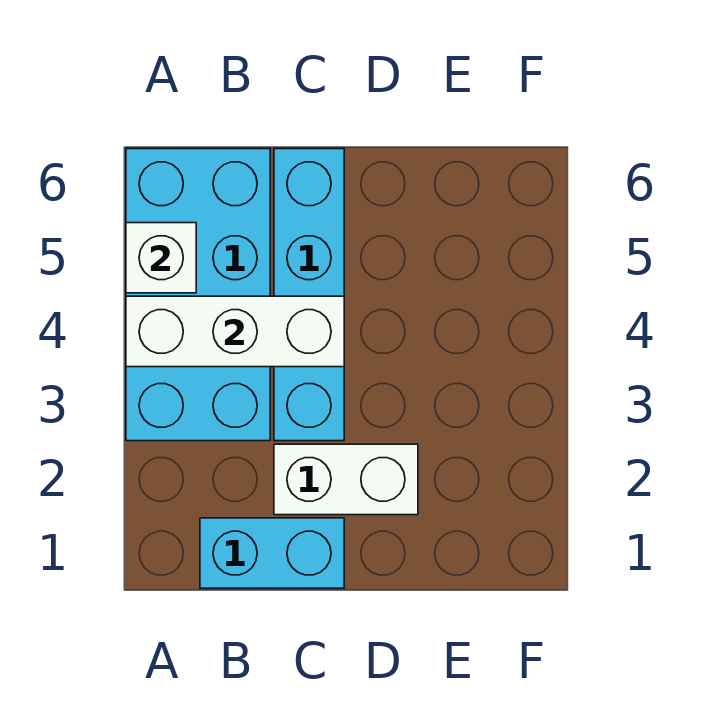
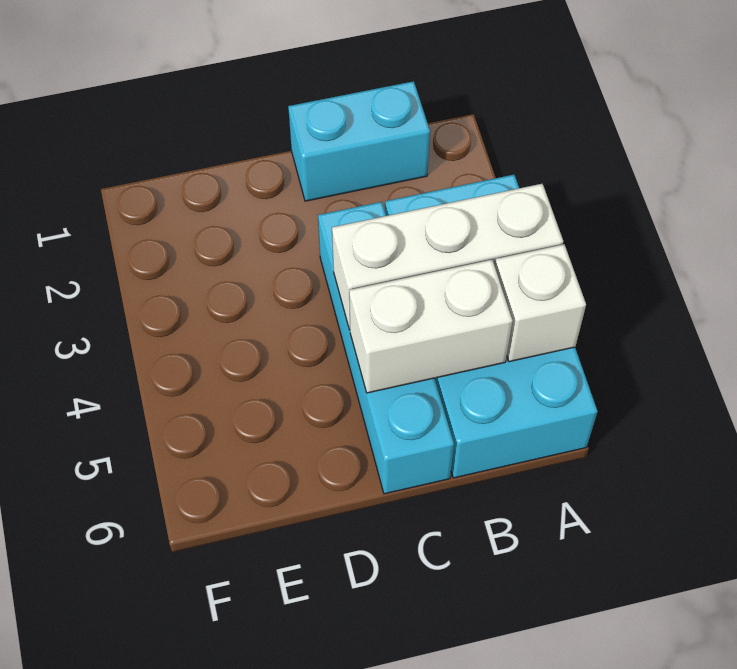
white 1x2 brick [274,444,418,515] -> white 1x2 brick moved to [349,260,513,393]

